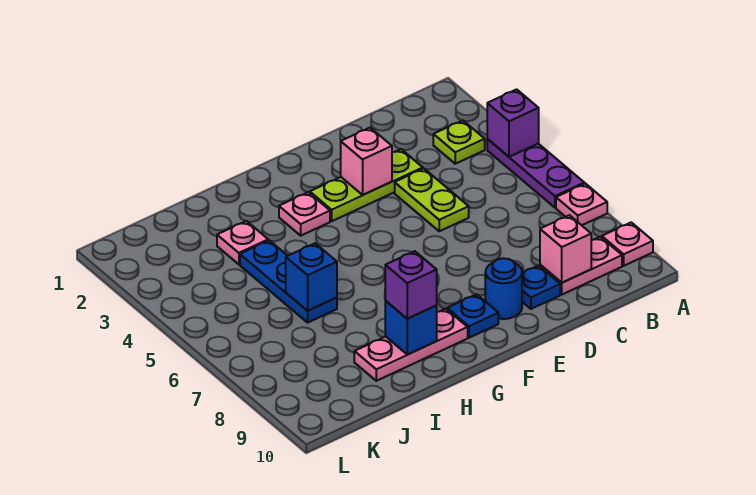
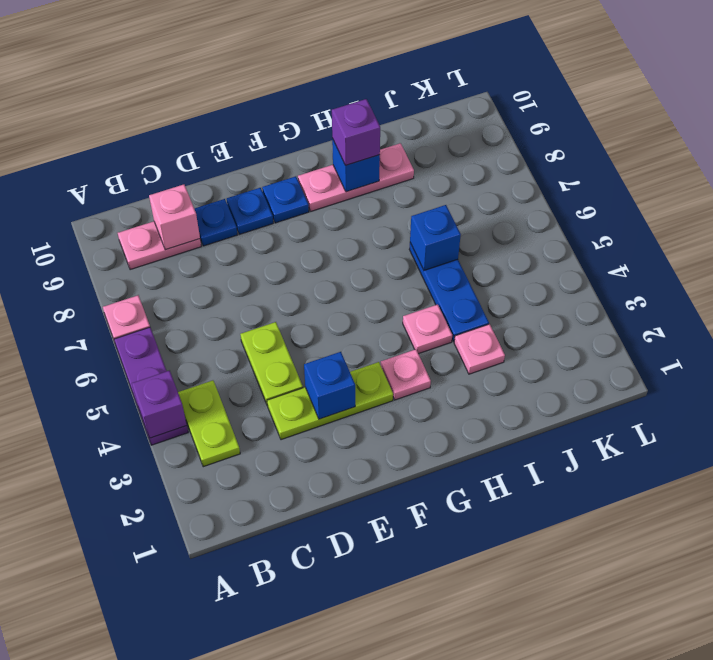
pink 1x1 plate [601,222,653,266] -> pink 1x1 plate moved to [403,304,452,354]
lime 1x1 plate [433,120,485,164] -> lime 1x2 plate [178,380,240,467]
pink 1x1 brick [341,128,392,195] -> blue 1x1 brick [304,352,355,419]
blue 1x1 round brick [485,258,522,319] -> blue 1x1 plate [227,188,273,234]

